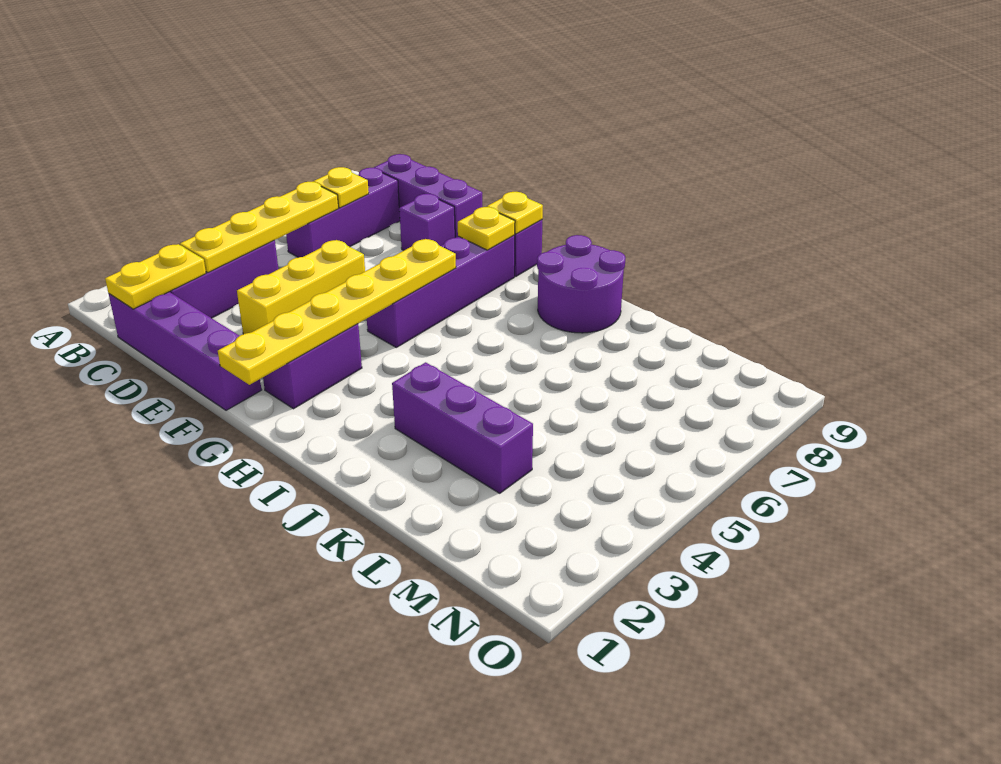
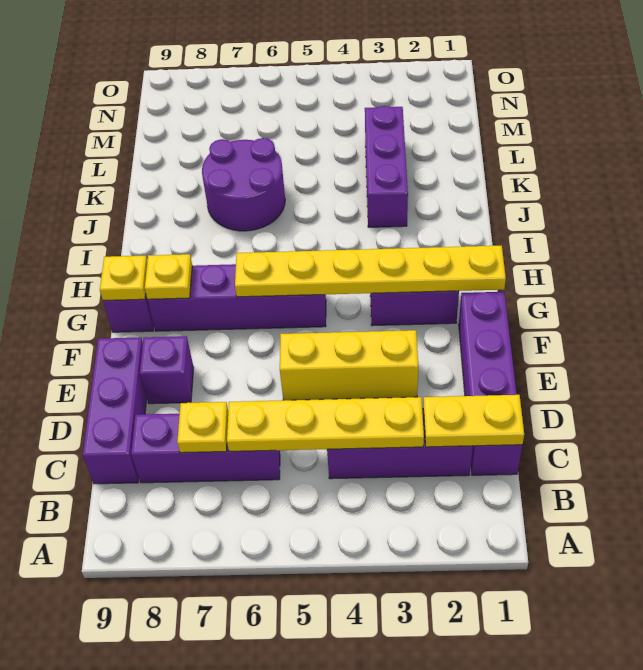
purple 2x2 round brick [537,235,626,333] -> purple 2x2 round brick moved to [202,138,285,231]

